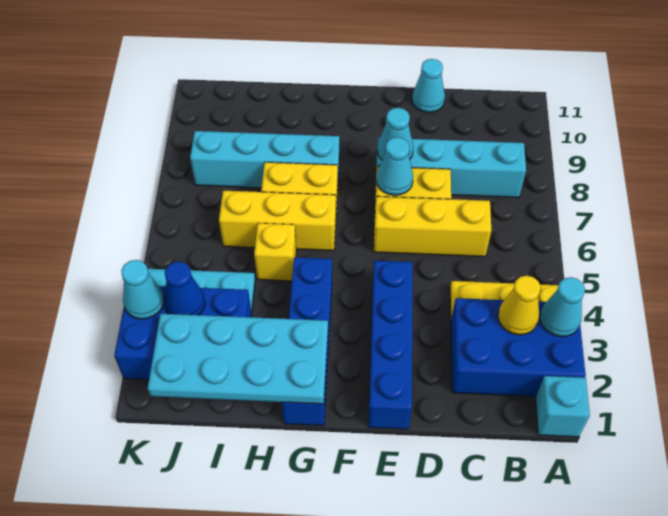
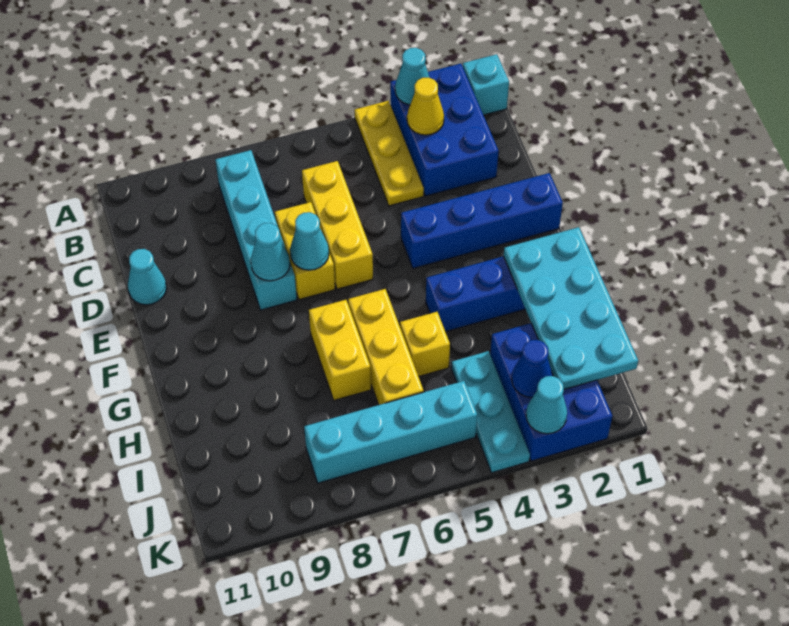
cyan 1x4 brick [190,131,339,190] -> cyan 1x4 brick turned to [304,381,477,483]

